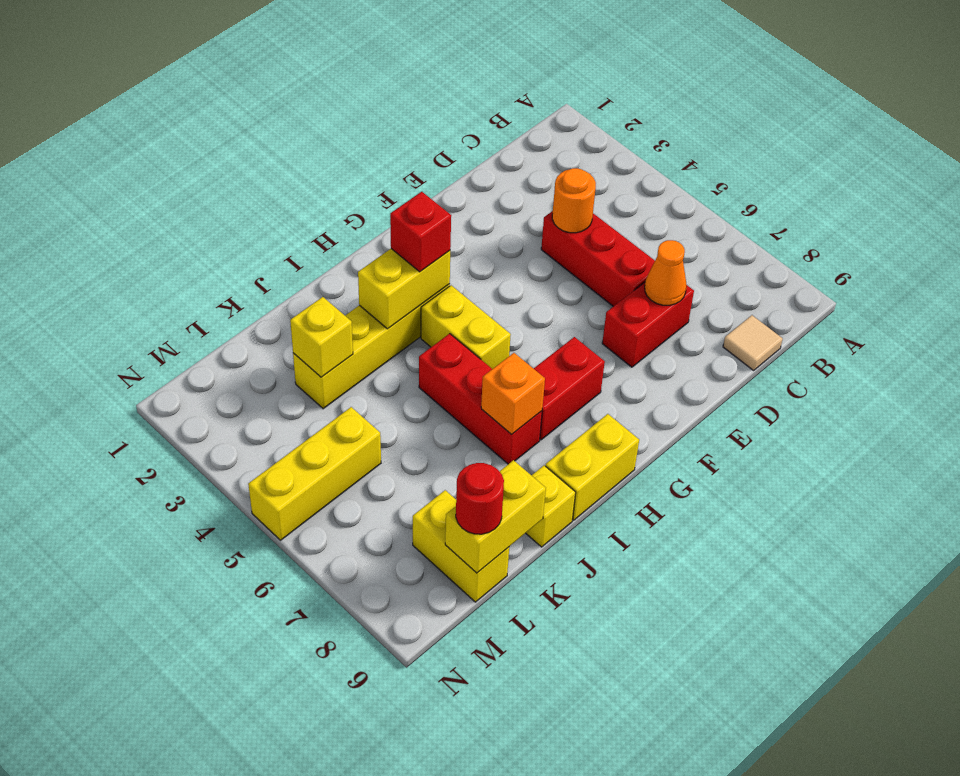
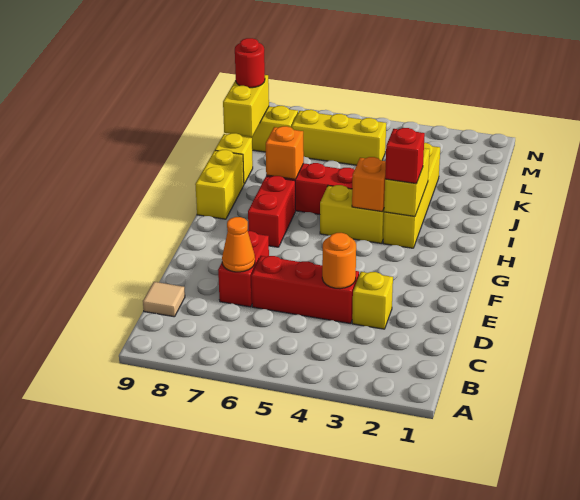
none -> orange 1x1 brick [352,157,386,212]
yellow 1x1 brick [290,297,353,377] -> yellow 1x1 brick moved to [352,272,393,329]
yellow 1x3 brick [248,407,381,540] -> yellow 1x3 brick turned to [292,110,386,165]

